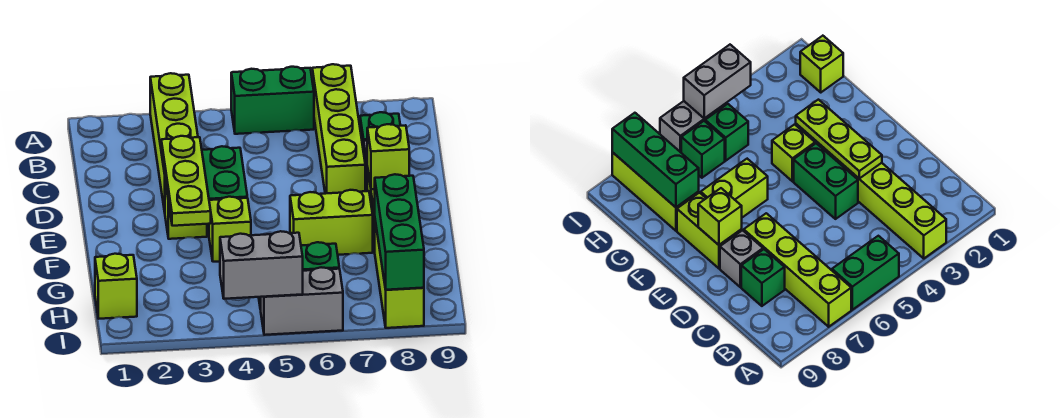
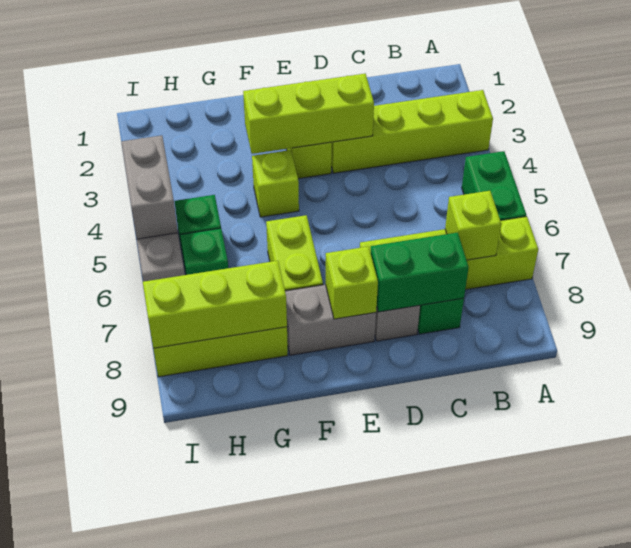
lime 1x3 plate [161,136,211,226] -> lime 1x3 brick [243,74,374,154]
green 1x2 brick [202,146,247,234] -> green 1x2 brick moved to [370,233,469,312]
lime 1x2 brick [677,193,742,268] -> grey 1x2 brick [285,285,376,355]
green 1x3 brick [375,174,424,290] -> lime 1x3 brick [143,261,287,348]
lime 1x1 brick [95,254,137,319] -> lime 1x1 brick moved to [445,191,501,260]

